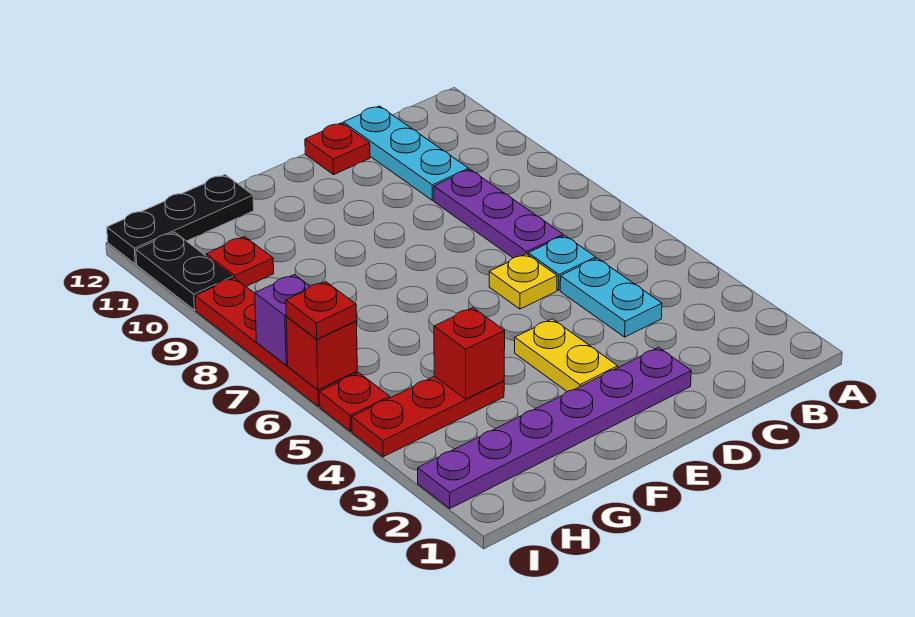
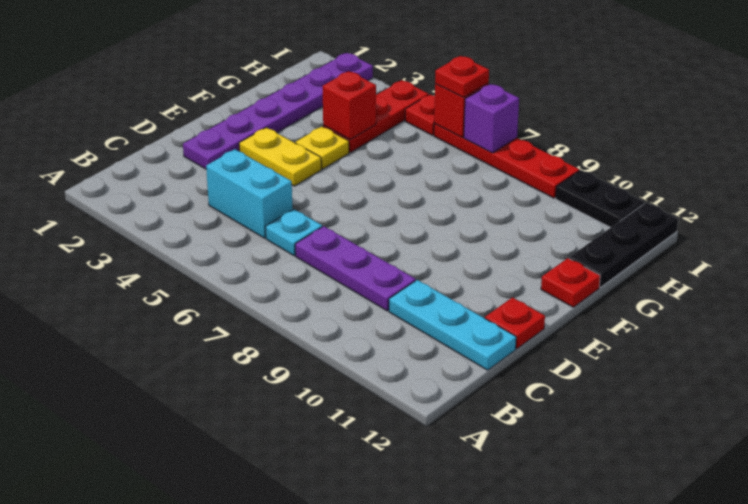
cyan 1x2 plate [560,258,662,337] -> cyan 1x2 brick [206,149,293,238]
yellow 1x1 plate [489,254,557,309] -> yellow 1x1 plate moved to [295,127,349,169]
red 1x1 plate [206,237,274,286] -> red 1x1 plate moved to [541,258,600,307]

